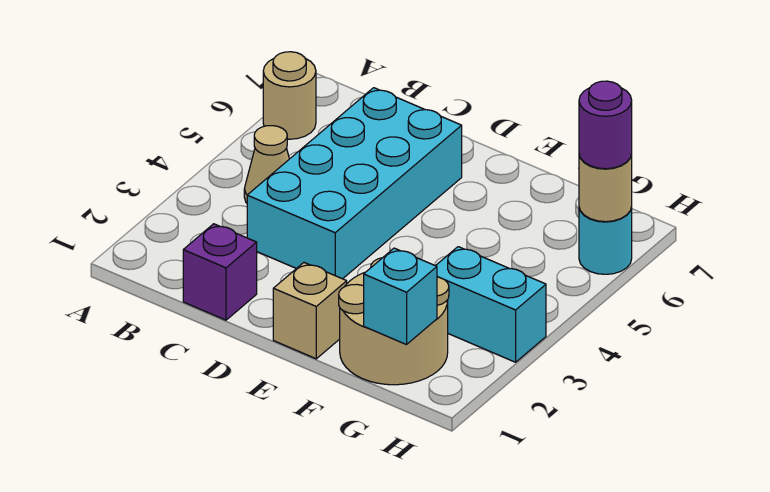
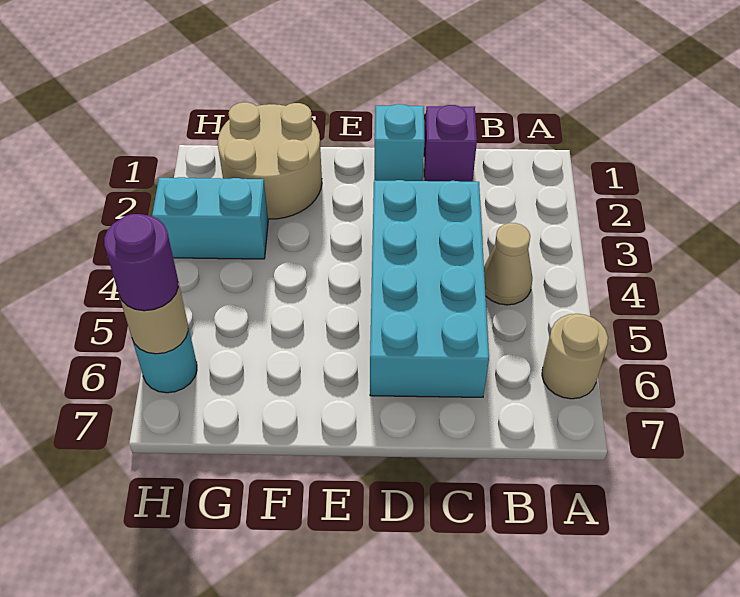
tan 1x1 brick [273,263,347,359] -> none
cyan 1x1 brick [364,248,437,345] -> cyan 1x1 brick moved to [375,104,425,181]

